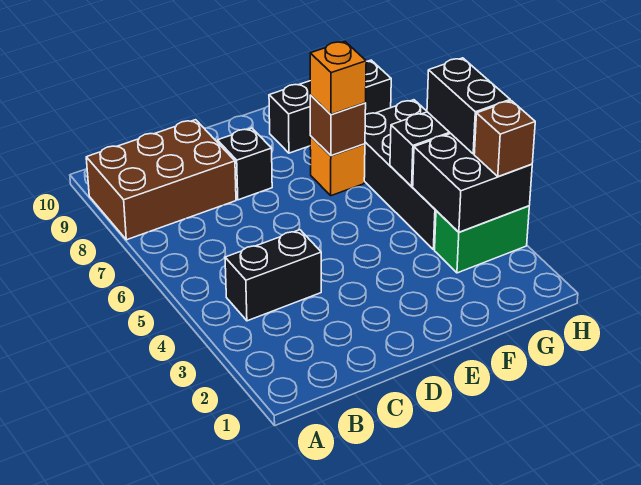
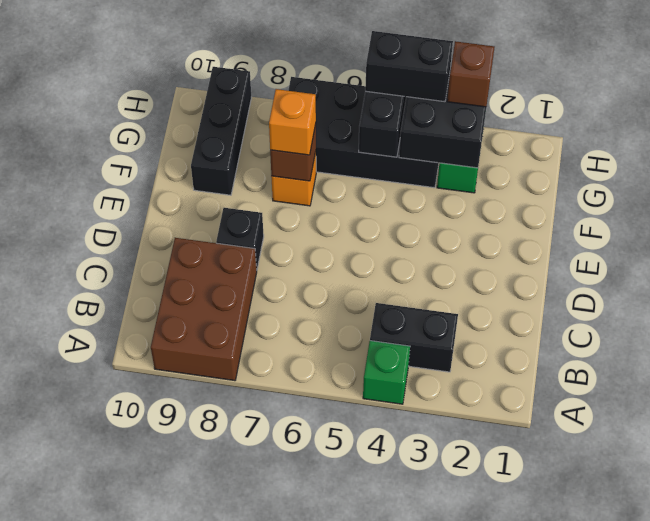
none -> green 1x1 brick [363,341,410,404]
black 1x2 brick [225,230,321,321] -> black 1x2 brick turned to [370,303,458,372]

